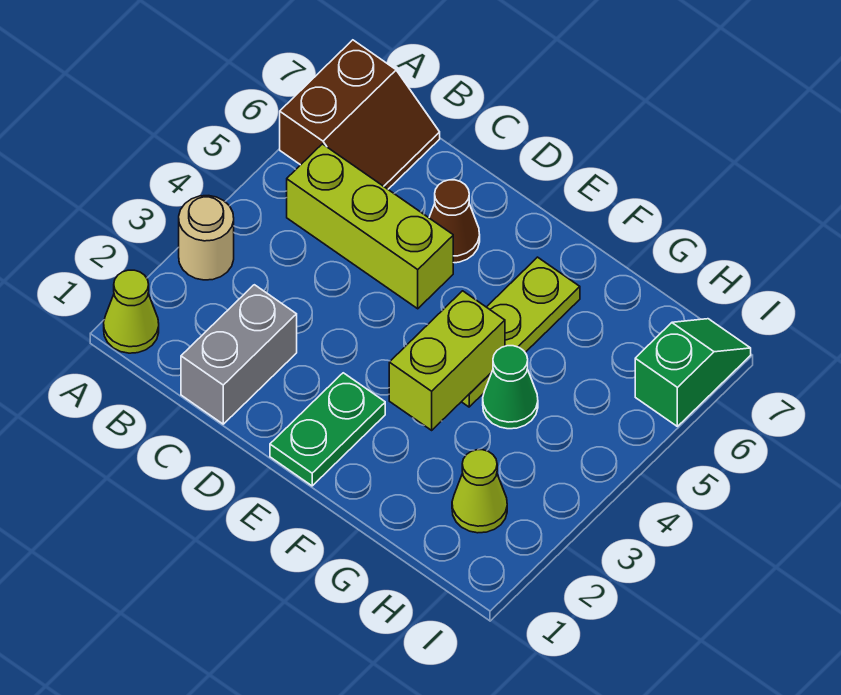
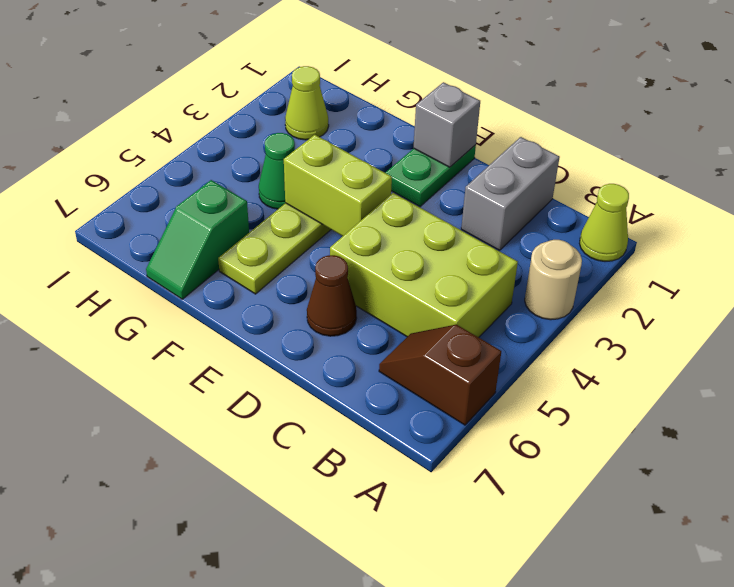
brown 2x2 slope [280,40,440,189] -> brown 1x2 slope [379,325,501,425]
lime 1x3 brick [287,144,453,309] -> lime 2x3 brick [330,193,518,337]
none -> grey 1x1 brick [413,82,480,167]
lime 1x2 brick [389,291,505,430] -> lime 1x2 brick turned to [284,135,392,236]
green 1x2 slope [635,319,751,426] -> green 1x2 slope moved to [146,180,249,299]

